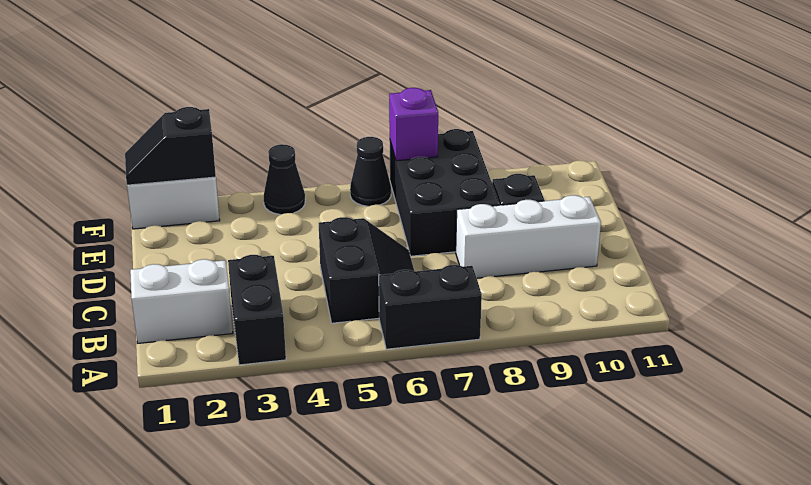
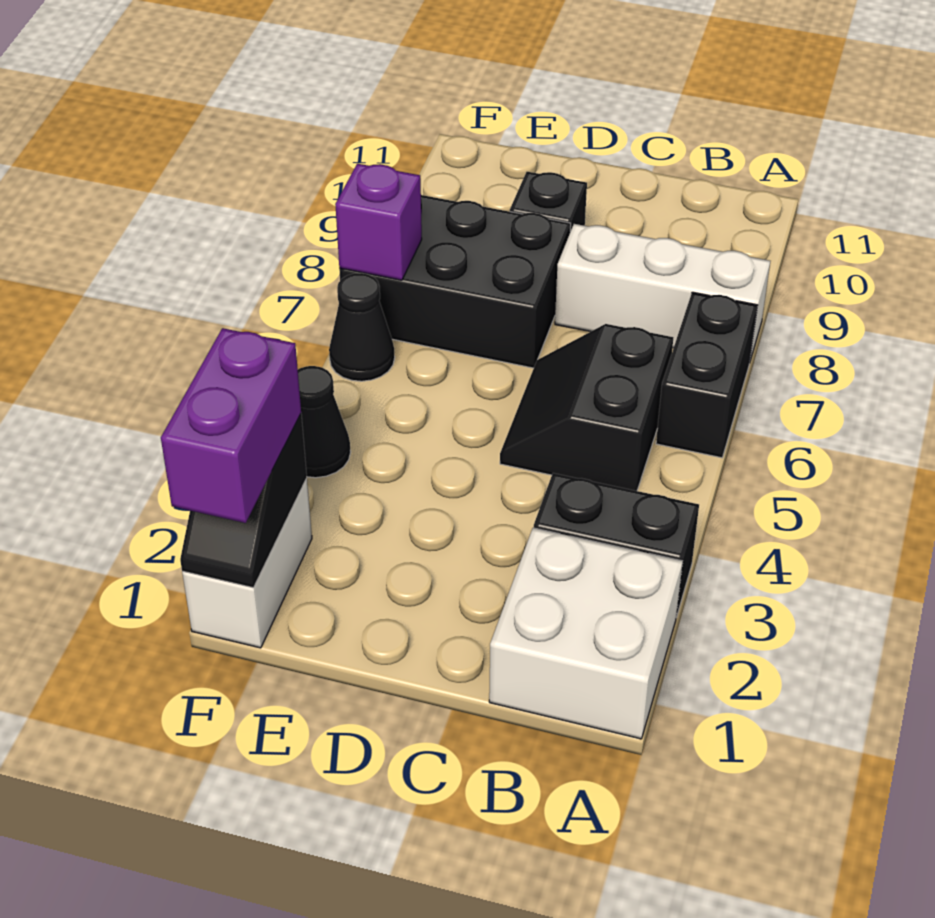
white 1x2 brick [130,259,233,343] -> white 2x2 brick [489,528,683,739]
black 2x2 slope [319,217,414,323] -> black 2x2 slope turned to [500,324,673,491]
white 1x3 brick [456,195,601,278] -> white 1x3 brick turned to [555,224,770,361]
none -> purple 1x2 brick [161,328,301,523]

